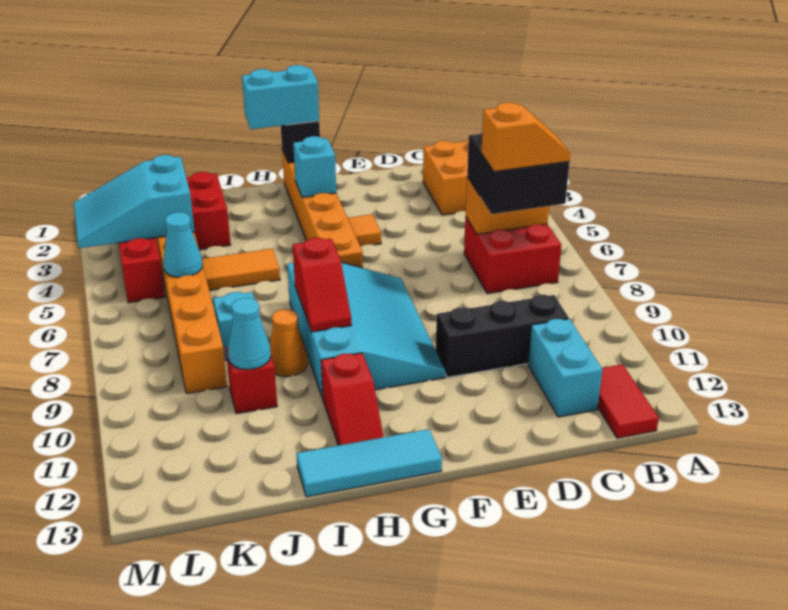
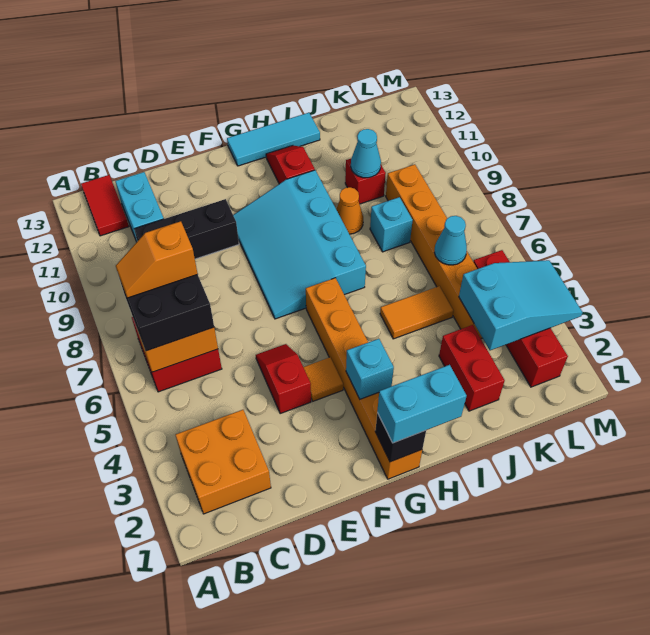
red 1x2 slope [293,238,352,332] -> red 1x2 slope moved to [256,344,311,414]

